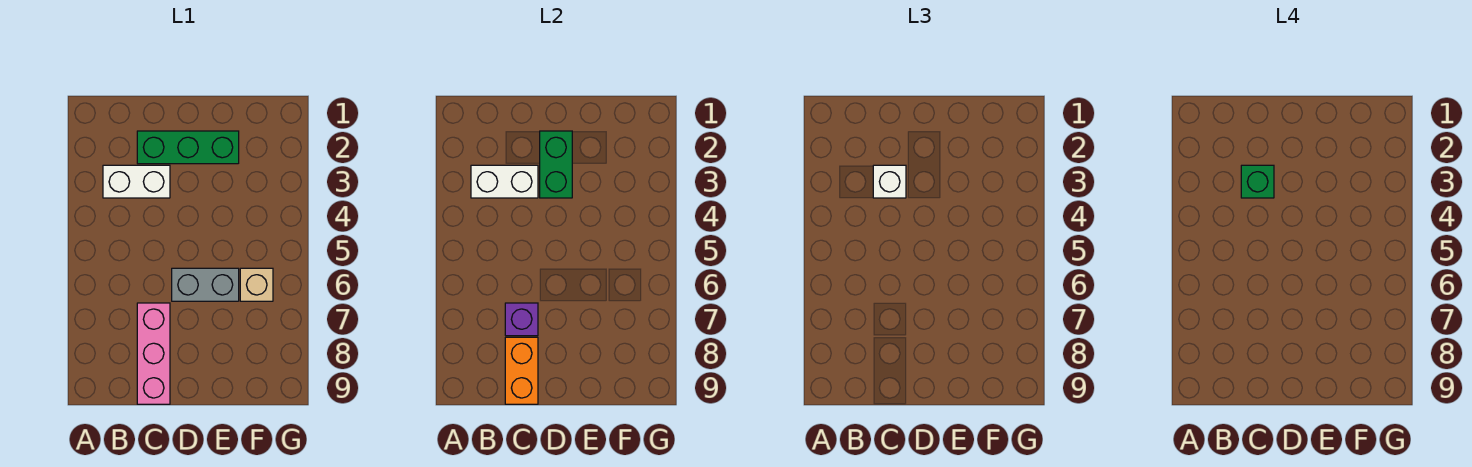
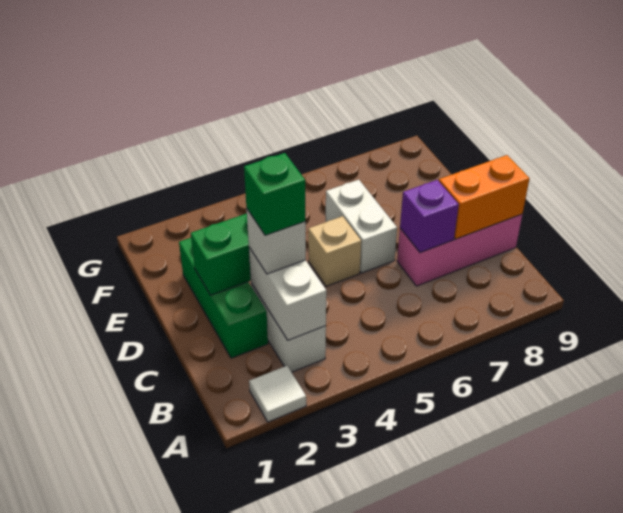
none -> white 1x1 tile [249,366,306,422]
grey 1x2 brick [172,268,239,301] -> white 1x2 brick [326,180,397,273]
tan 1x1 brick [240,268,273,301] -> tan 1x1 brick moved to [308,216,361,286]

